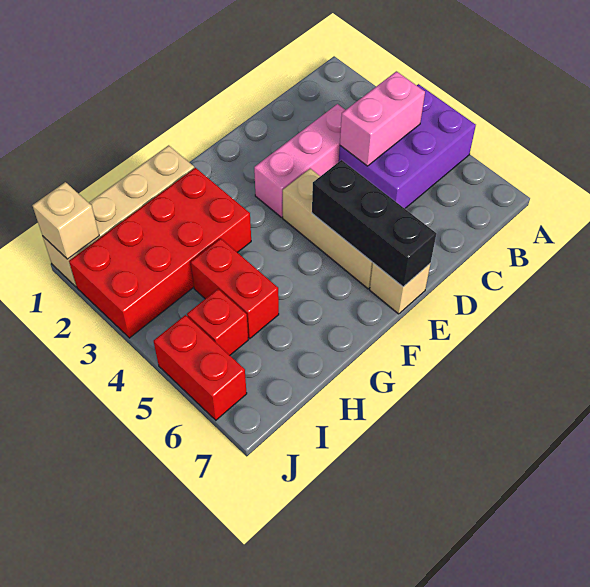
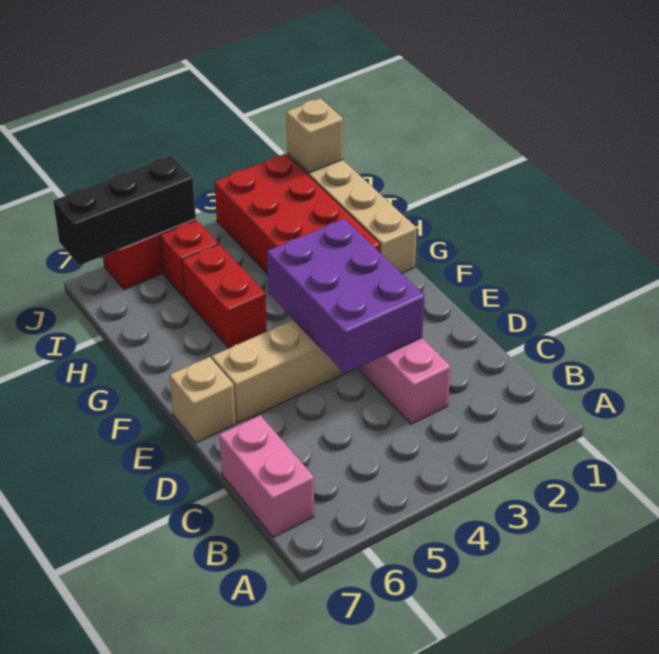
purple 2x3 brick [339,84,476,209] -> purple 2x3 brick moved to [267,219,424,373]
pink 1x2 brick [340,71,425,166] -> pink 1x2 brick moved to [219,415,314,537]
black 1x3 brick [312,160,436,287] -> black 1x3 brick moved to [53,155,196,265]
red 1x2 brick [191,238,279,339] -> red 1x2 brick turned to [182,244,267,348]

